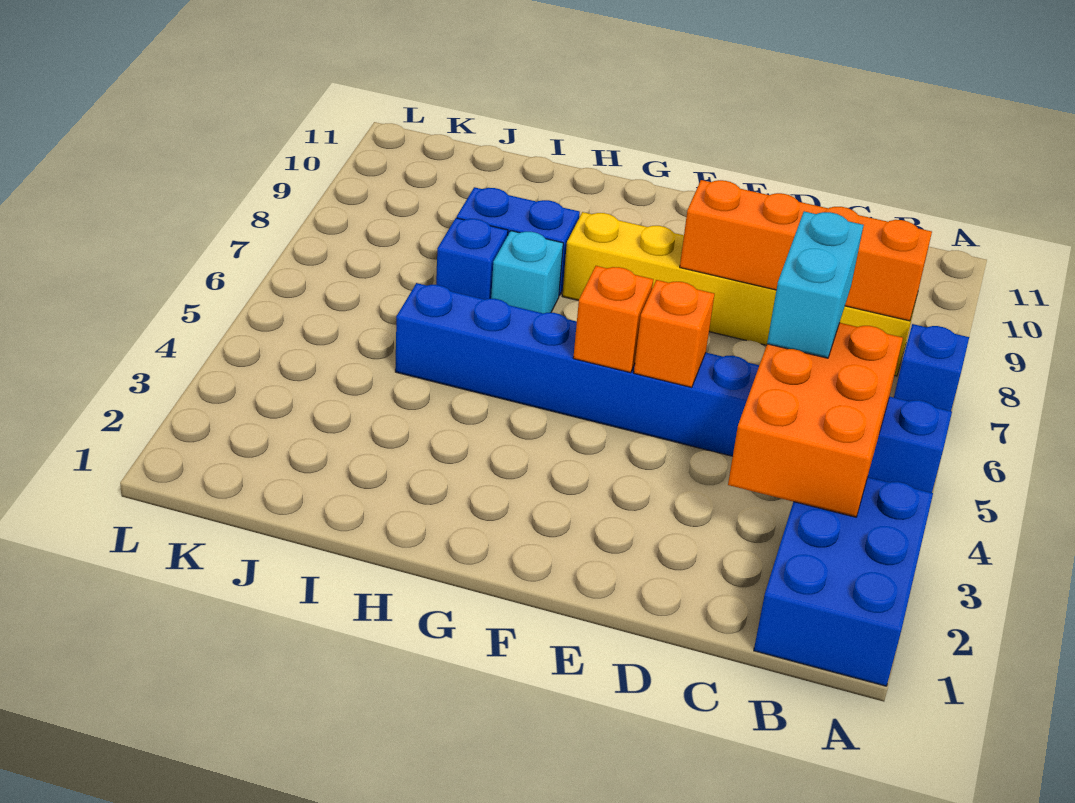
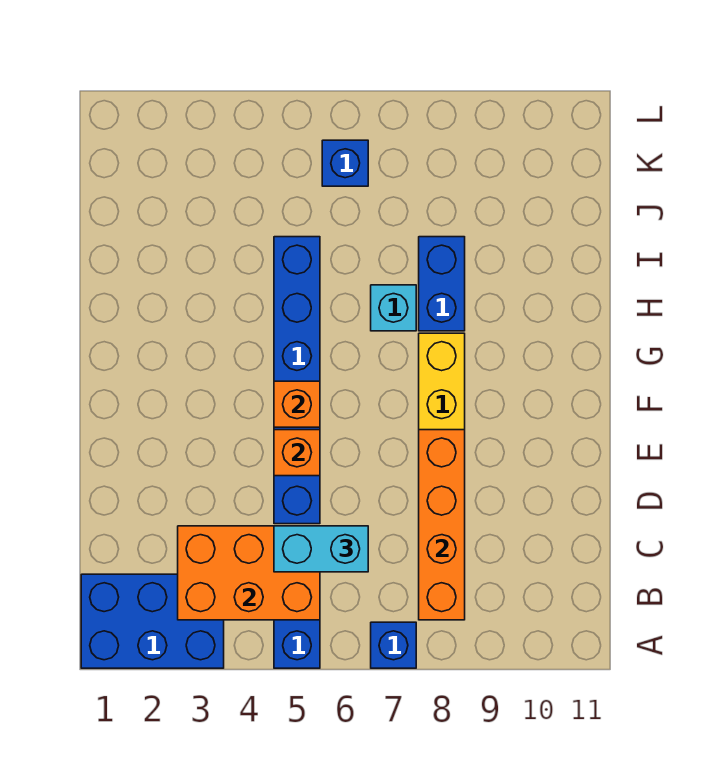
blue 1x1 brick [436,218,508,299] -> blue 1x1 brick moved to [322,140,368,186]

